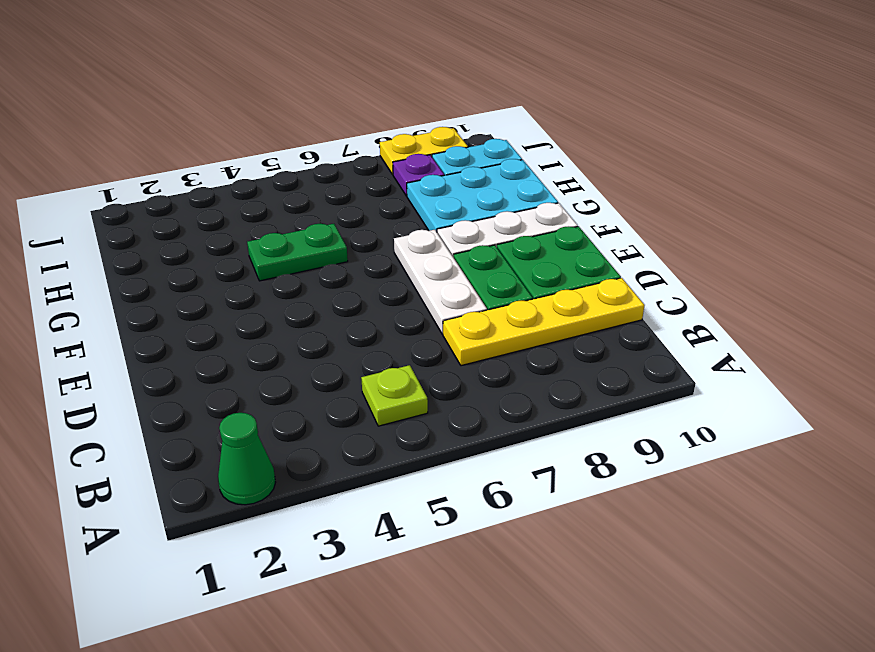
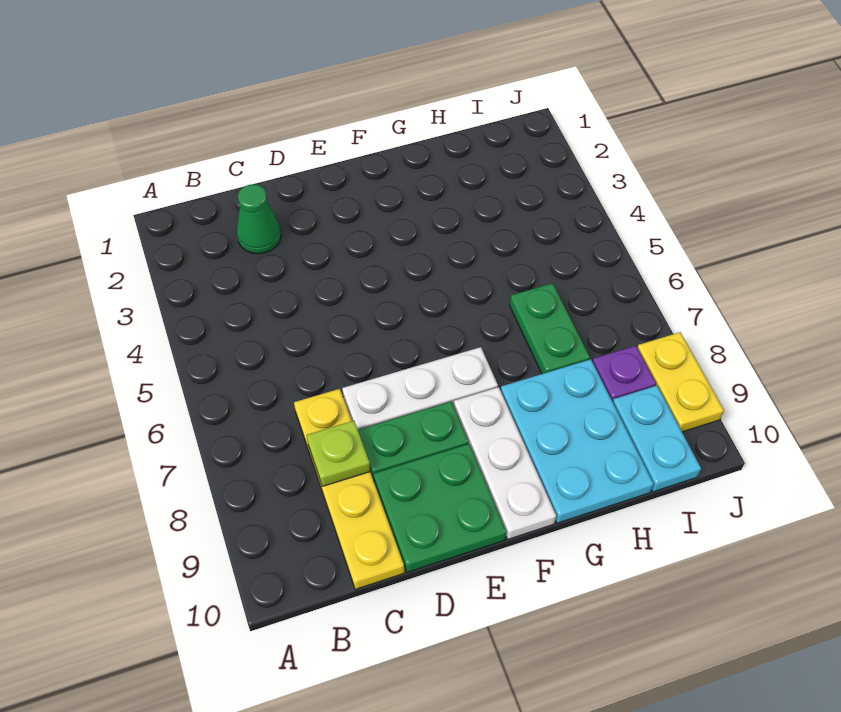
green 1x1 cone [218,413,276,505] -> green 1x1 cone moved to [237,184,281,254]
lime 1x1 plate [361,365,428,426] -> lime 1x1 plate moved to [307,421,370,487]
green 1x2 plate [247,224,348,281] -> green 1x2 plate moved to [510,283,590,374]

